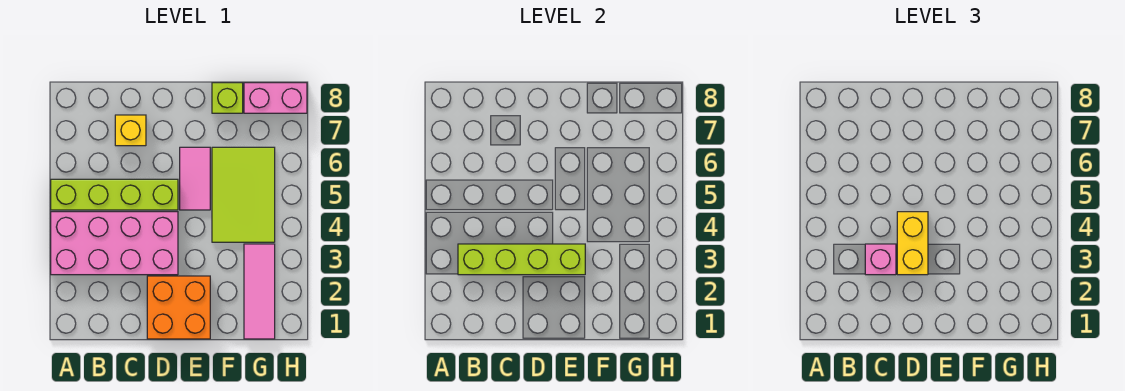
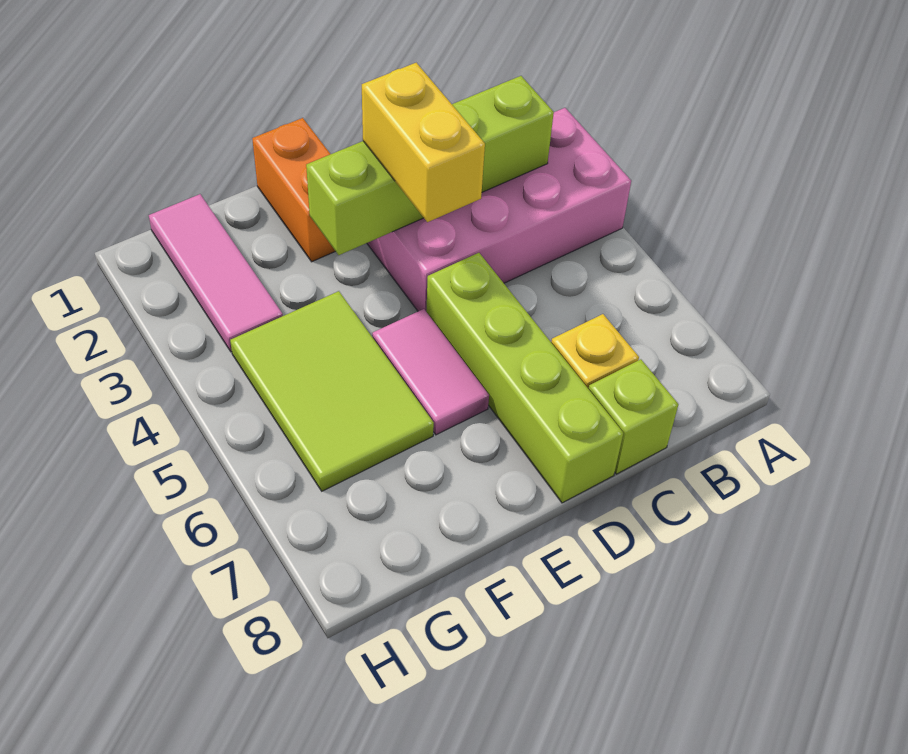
lime 1x4 brick [51,179,178,210] -> lime 1x4 brick turned to [426,253,623,503]
pink 1x1 brick [865,244,896,275] -> none
orange 2x2 brick [147,276,210,339] -> orange 1x2 brick [252,118,335,262]
lime 1x1 brick [212,83,243,113] -> lime 1x1 brick moved to [589,359,678,474]
pink 1x2 brick [244,83,307,113] -> none

